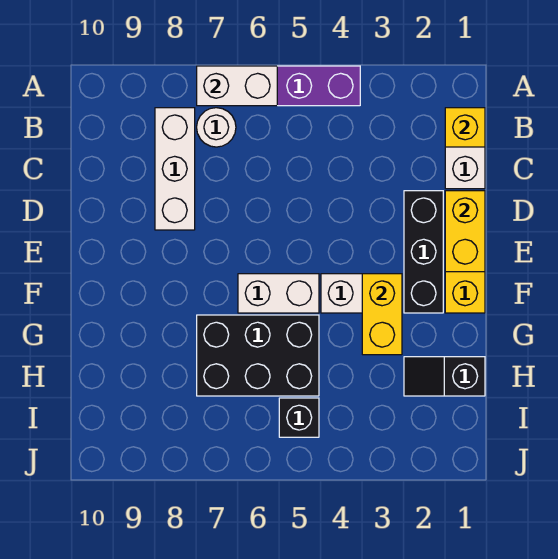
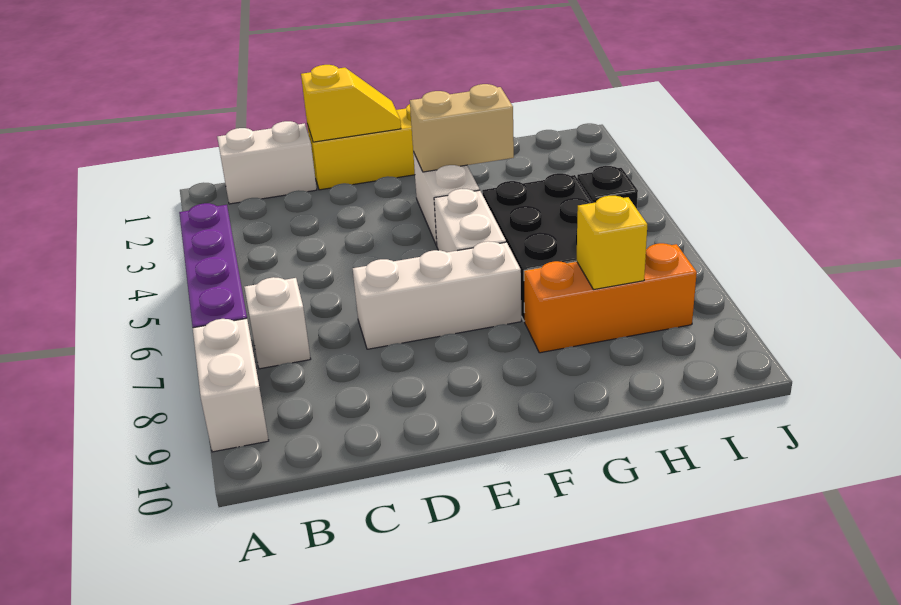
white 1x2 brick [197,66,277,106] -> white 1x2 brick moved to [193,318,269,452]
yellow 1x1 brick [445,108,485,147] -> yellow 1x1 brick moved to [577,196,647,290]
white 1x1 round brick [197,108,236,147] -> white 1x1 brick [244,277,311,369]
white 1x3 brick [155,108,195,230] -> white 1x3 brick moved to [353,241,521,349]
yellow 1x2 brick [445,191,485,272] -> yellow 1x2 slope [301,65,401,142]
black 1x3 brick [404,191,443,313] -> none
yellow 1x2 brick [362,274,402,355] -> tan 1x2 brick [410,84,514,172]
none -> orange 1x3 brick [524,243,697,353]
black 1x2 slope [404,357,485,396] -> none

